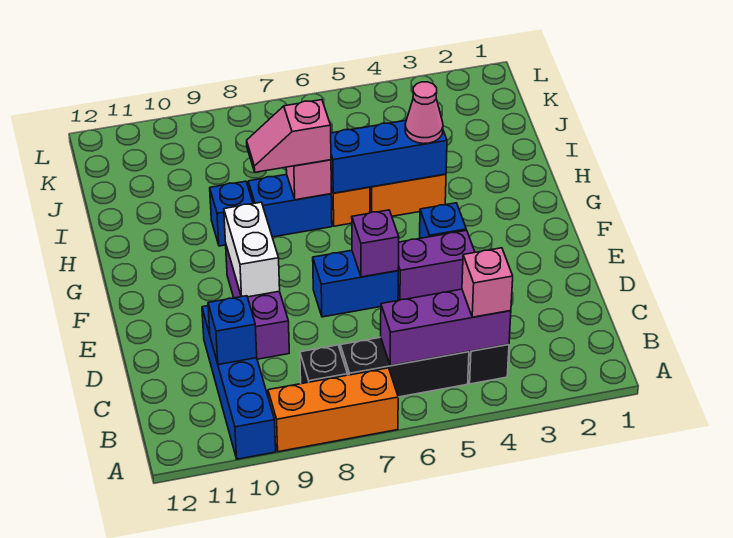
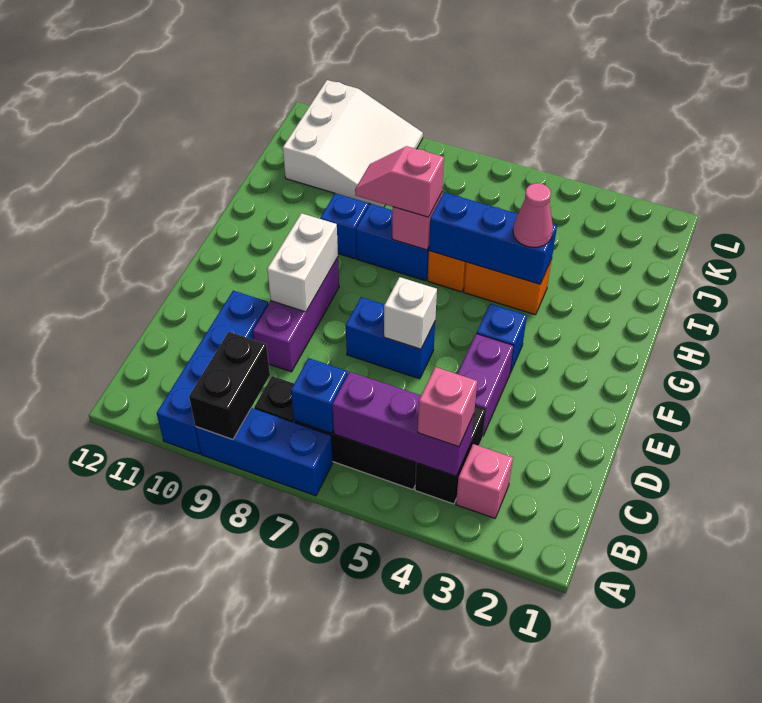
orange 1x3 brick [268,368,398,452] -> blue 1x3 brick [196,408,333,496]
none -> black 1x2 brick [189,332,270,440]
none -> pink 1x1 brick [456,444,513,518]
blue 1x1 brick [208,296,257,365] -> blue 1x1 brick moved to [291,358,348,433]
purple 1x2 brick [398,230,475,300] -> purple 1x2 brick turned to [458,334,514,435]
purple 1x1 brick [352,210,399,277] -> white 1x1 brick [384,277,437,349]
none -> white 3x3 slope [283,80,423,208]

